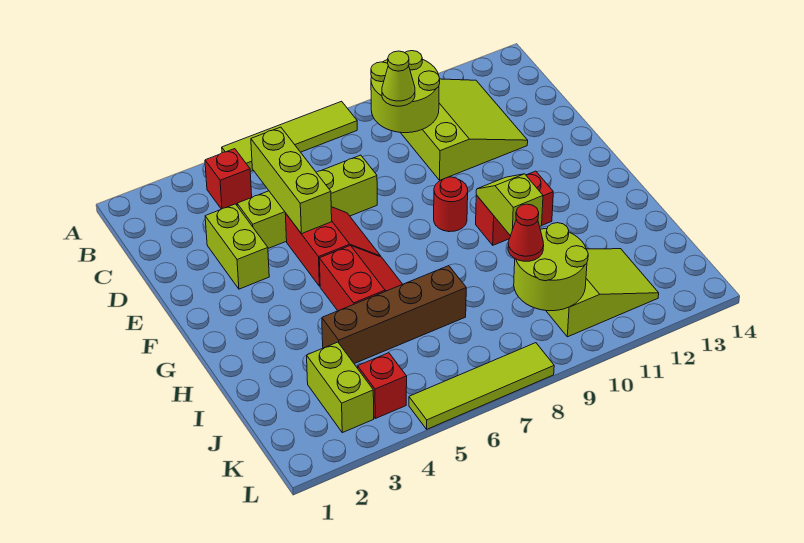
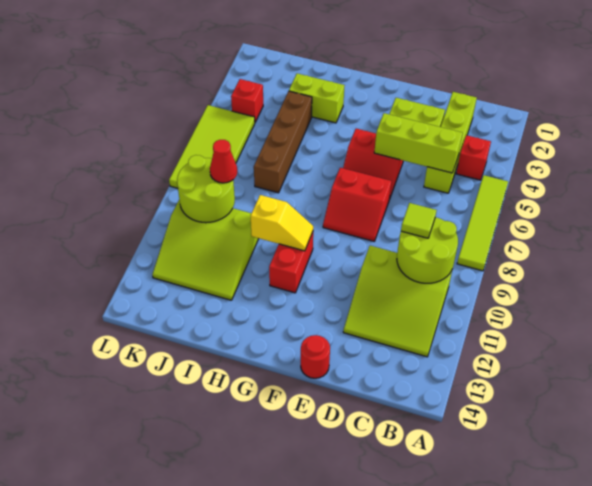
lime 1x1 cone [382,51,415,106] -> lime 1x1 tile [401,203,437,238]
lime 1x4 brick [237,155,377,248] -> lime 1x4 brick moved to [424,92,477,193]
red 1x1 round brick [434,177,468,232] -> red 1x1 round brick moved to [301,335,330,378]
red 2x2 slope [319,245,403,311] -> red 2x2 slope moved to [323,168,391,241]
lime 1x2 slope [476,174,543,236] -> yellow 1x2 slope [251,195,313,251]
lime 1x2 brick [307,342,374,433] -> lime 1x2 brick moved to [289,73,345,123]
lime 2x3 slope [547,249,659,337] -> lime 3x3 slope [152,200,259,300]
lime 1x4 tile [409,343,554,429] -> lime 2x4 tile [169,105,255,188]

